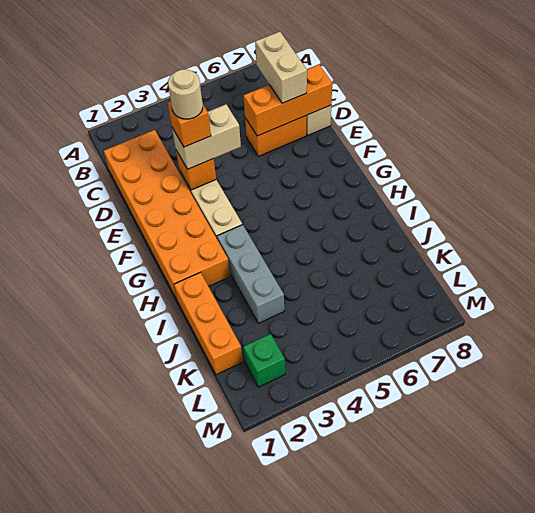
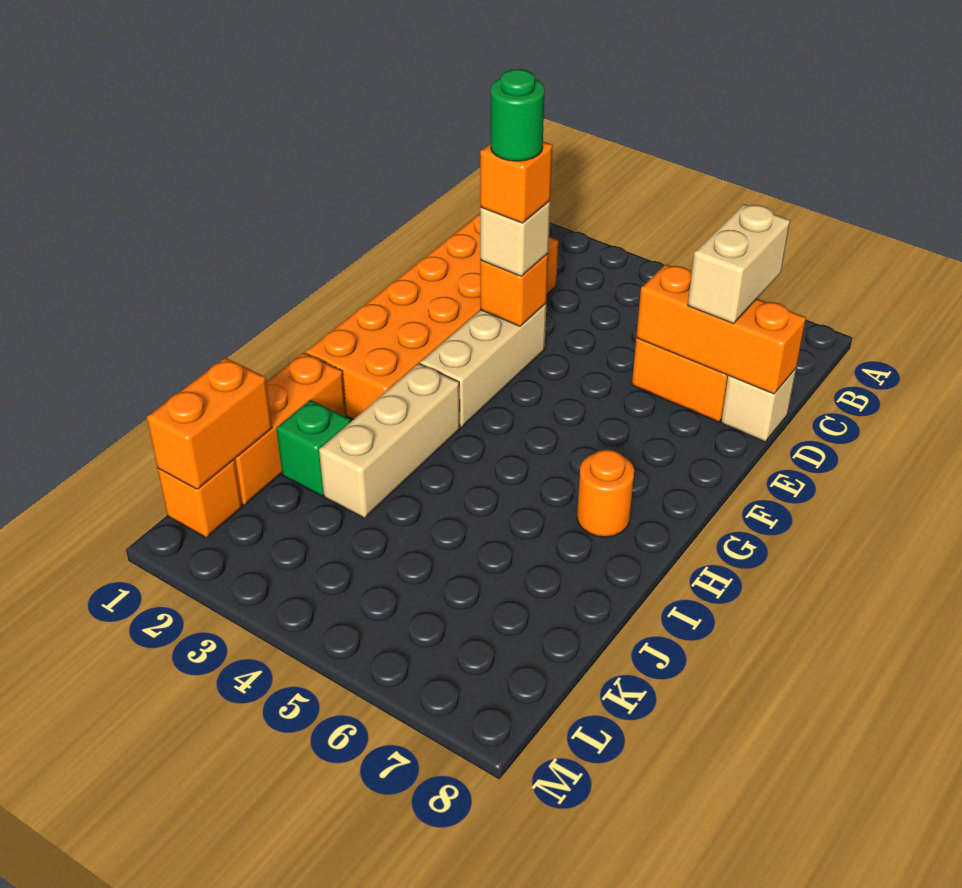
tan 1x2 brick [172,104,241,169] -> tan 1x1 brick [480,201,550,276]
tan 1x1 round brick [168,69,203,119] -> green 1x1 round brick [491,69,545,161]
grey 1x3 brick [217,225,284,323] -> tan 1x3 brick [319,364,460,518]
none -> orange 1x1 round brick [577,450,634,537]
none -> orange 1x2 brick [147,358,272,489]
none -> orange 1x1 brick [158,459,242,538]
green 1x1 brick [243,334,285,387] -> green 1x1 brick moved to [276,400,351,496]

